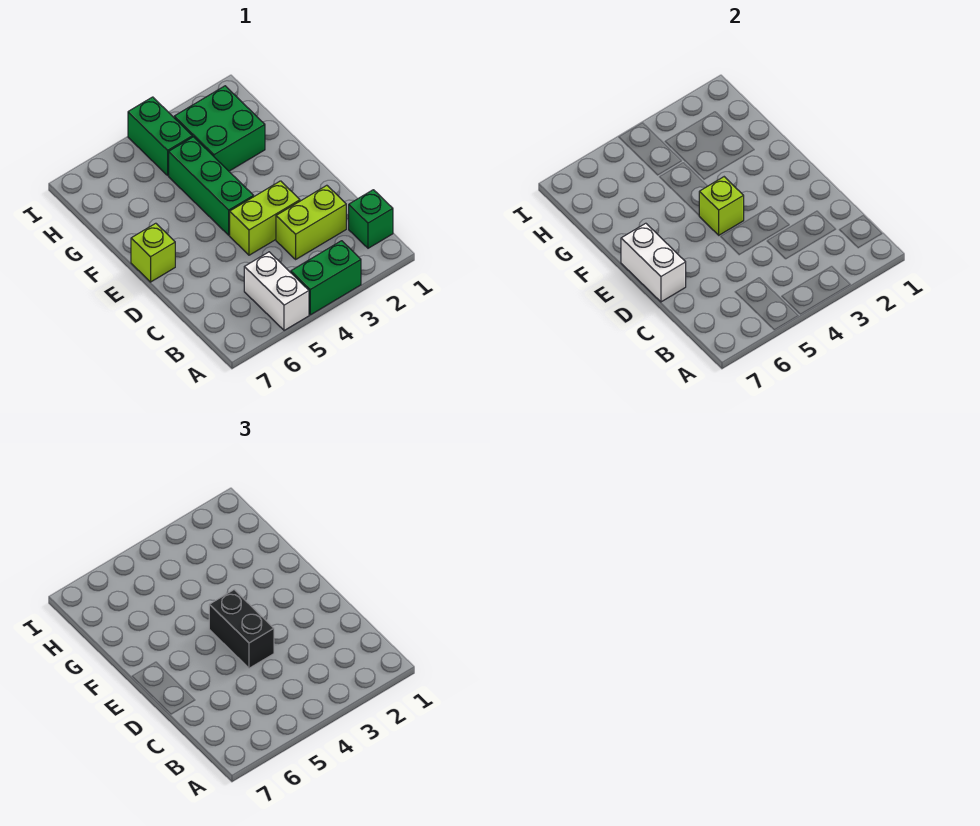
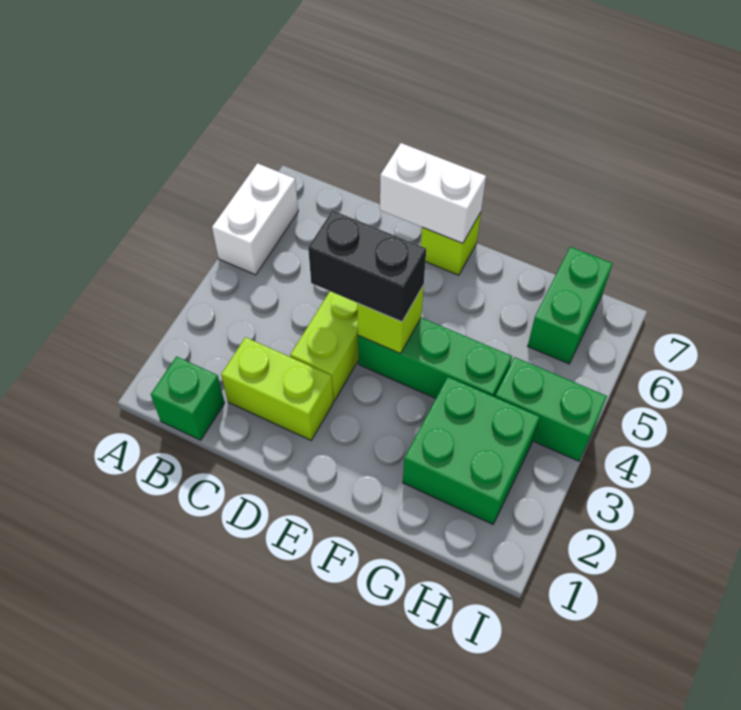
green 1x2 brick [291,241,361,315] -> green 1x2 brick moved to [528,247,613,364]
white 1x2 brick [244,252,309,331] -> white 1x2 brick turned to [212,163,298,275]
lime 1x2 brick [276,185,346,259] -> lime 1x2 brick turned to [221,337,333,440]

